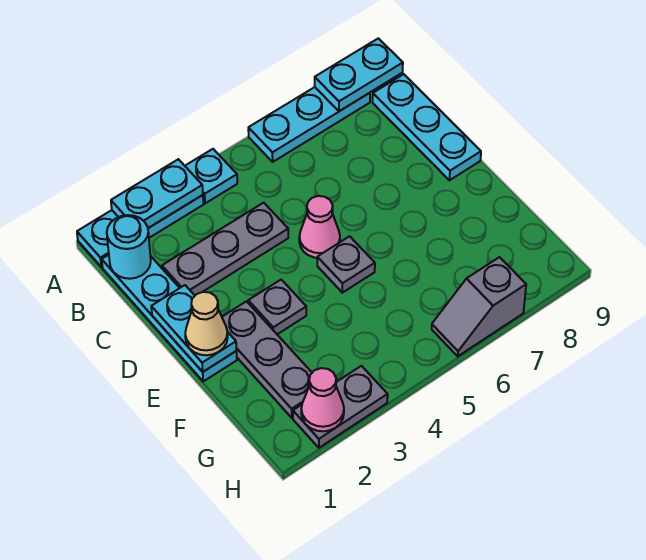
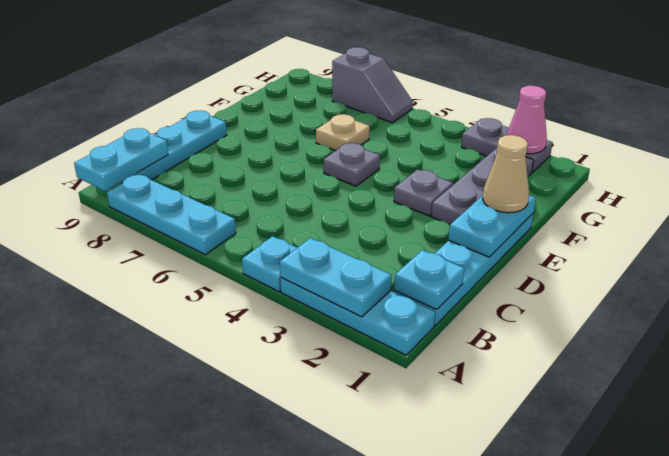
cyan 1x2 plate [315,38,403,111] -> cyan 1x2 plate turned to [74,128,168,191]
cyan 1x1 round brick [107,215,151,279] -> cyan 1x1 plate [394,250,464,310]
grey 1x3 plate [162,203,288,295] -> none
pink 1x1 cone [299,196,340,258] -> none
none -> tan 1x1 plate [316,114,370,151]

